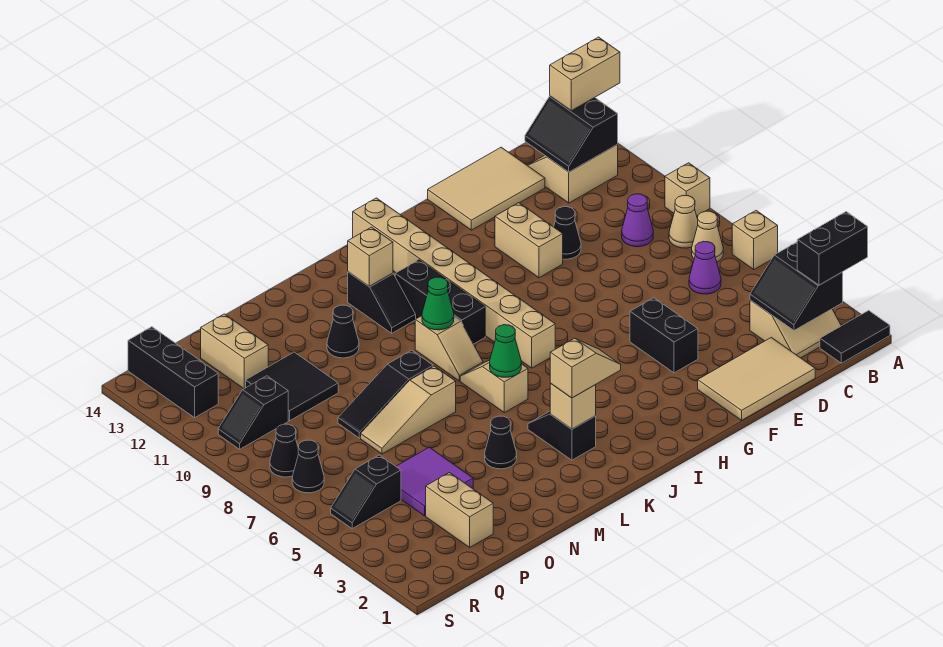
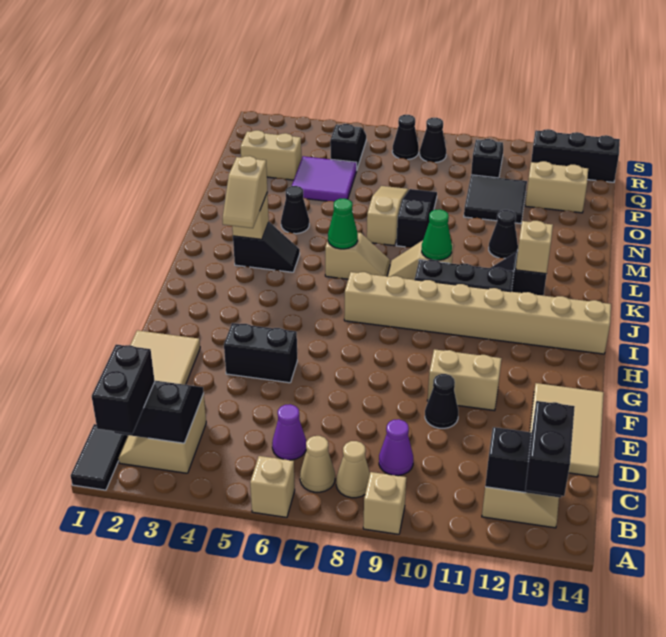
tan 1x2 brick [550,37,620,111] -> black 1x2 brick [525,401,575,496]

